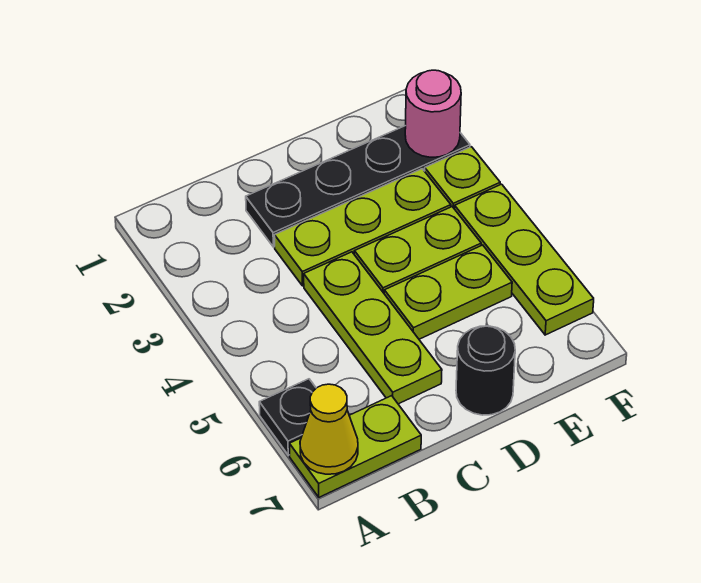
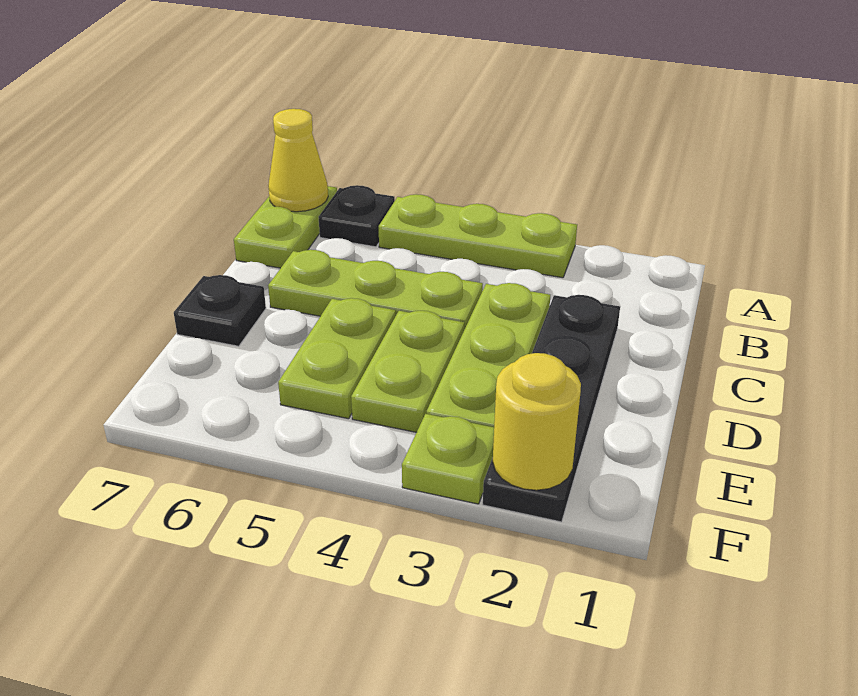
black 1x1 round brick [456,326,515,415] -> black 1x1 plate [174,275,266,346]
pink 1x1 round brick [405,70,461,157] -> yellow 1x1 round brick [493,353,581,490]
lime 1x3 plate [455,184,594,335] -> lime 1x3 plate moved to [379,194,577,278]

